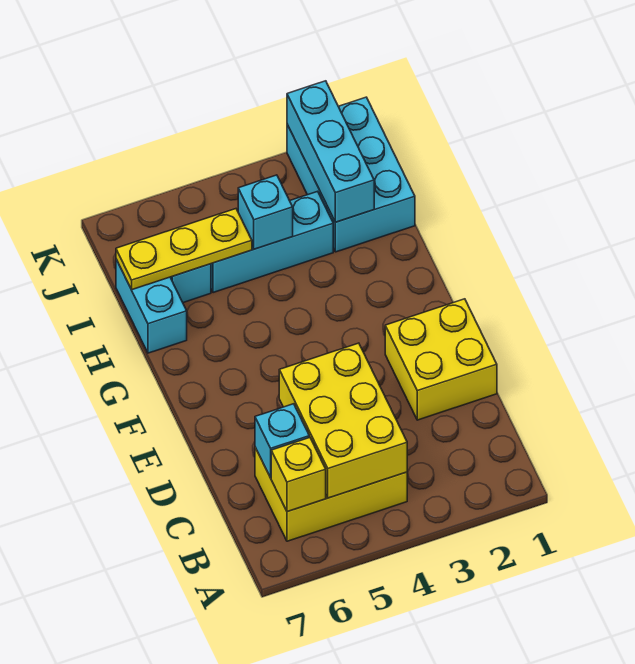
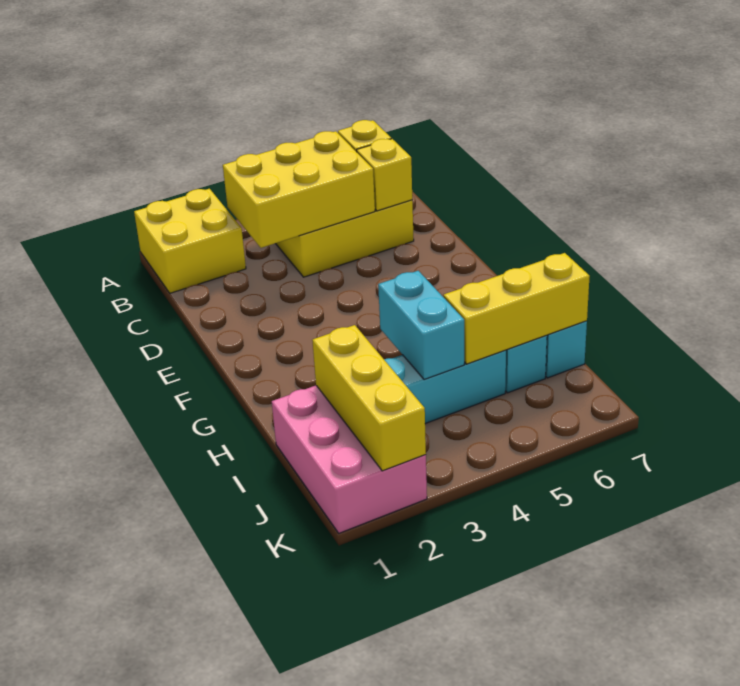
yellow 2x3 brick [279,343,407,498] -> yellow 2x3 brick turned to [223,131,375,248]
cyan 1x1 brick [255,404,309,478] -> yellow 1x1 brick [357,139,412,211]
yellow 2x2 brick [385,299,497,420] -> yellow 2x2 brick moved to [134,189,246,293]
cyan 2x3 brick [287,97,415,252] -> pink 2x3 brick [272,386,427,533]
cyan 1x3 brick [287,81,374,222] -> yellow 1x3 brick [312,325,426,471]
cyan 1x1 brick [238,175,293,249] -> cyan 1x2 brick [378,271,464,380]
yellow 1x3 plate [116,209,252,290] -> yellow 1x3 brick [443,253,590,364]

